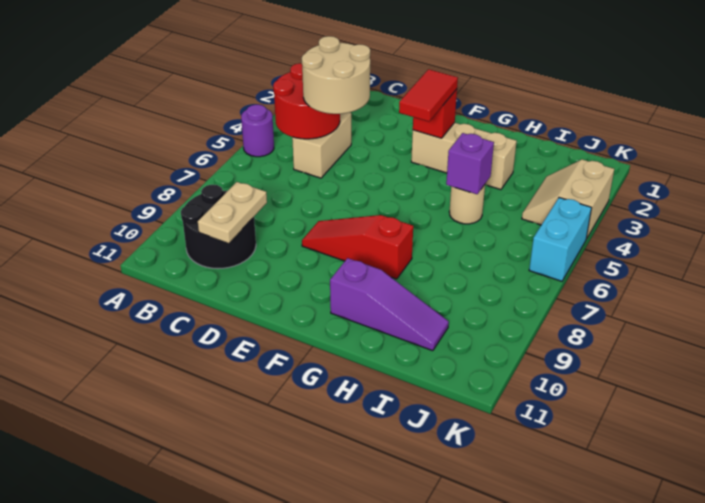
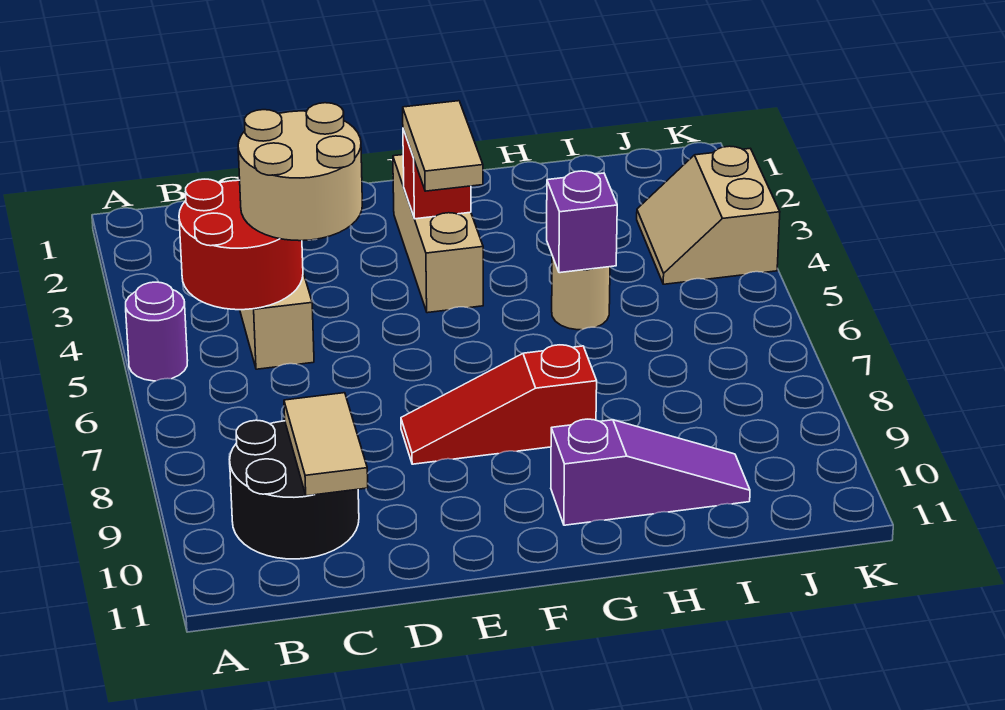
tan 1x2 plate [198,182,267,243] -> tan 1x2 tile [284,393,368,496]
tan 1x3 brick [411,123,517,190] -> tan 1x3 brick turned to [393,155,483,313]
red 1x2 tile [399,69,458,122] -> tan 1x2 tile [403,101,483,191]
cyan 1x2 brick [529,198,591,281] -> none

